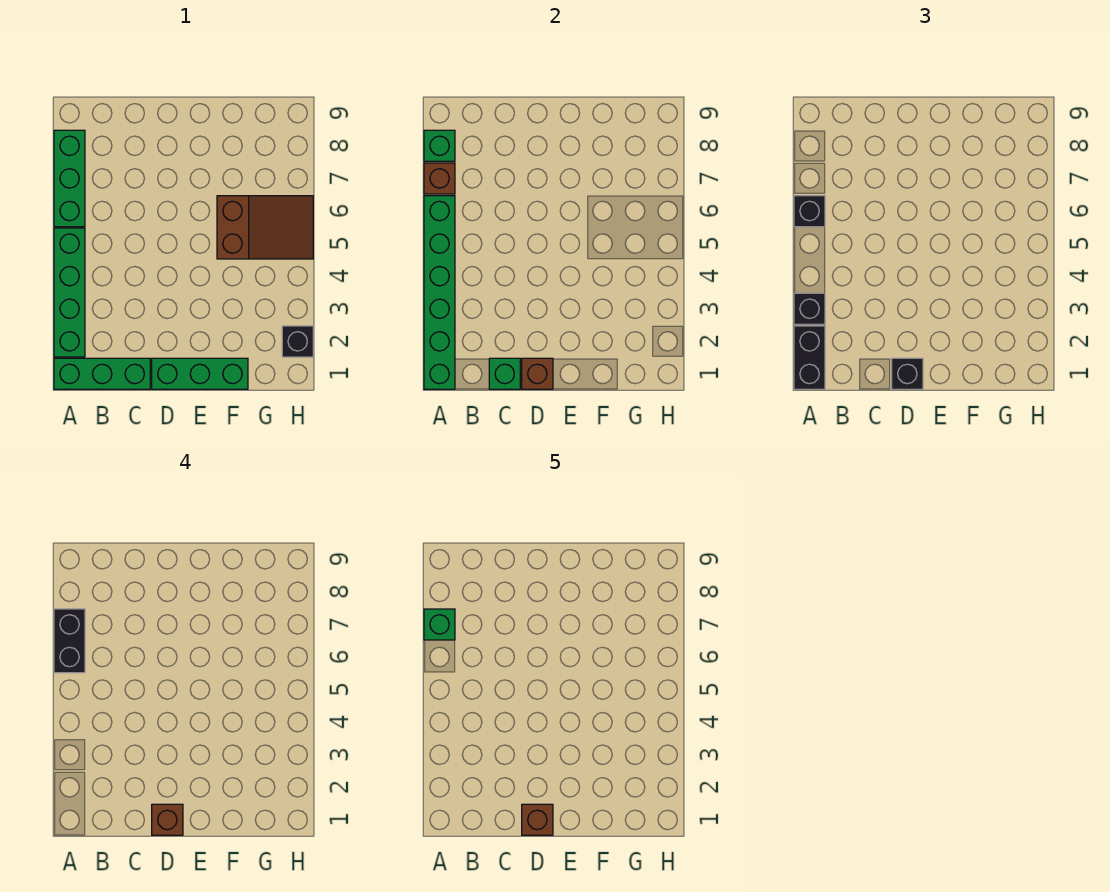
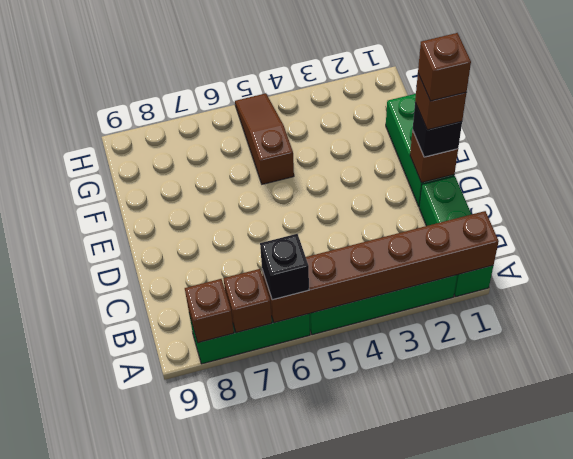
green 1x6 brick [424,196,455,389] -> brown 1x6 brick [262,211,499,323]
black 1x2 brick [794,326,825,389] -> none
black 1x1 brick [794,293,825,324] -> none
black 1x2 brick [54,609,85,673] -> none
green 1x1 brick [424,609,455,640] -> none
green 1x1 brick [424,130,455,161] -> brown 1x1 brick [185,279,234,343]
green 1x1 brick [489,358,520,389] -> none
brown 2x3 slope [217,196,313,259] -> brown 1x3 slope [235,93,294,184]
black 1x1 brick [282,326,313,357] -> none

